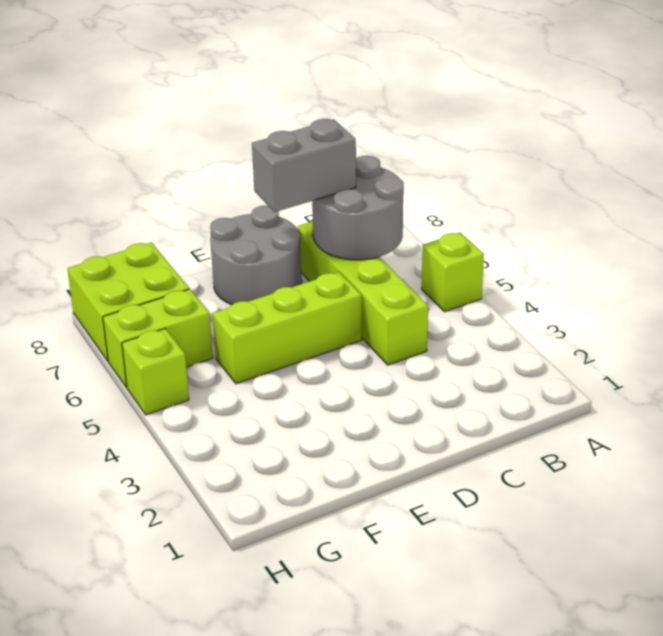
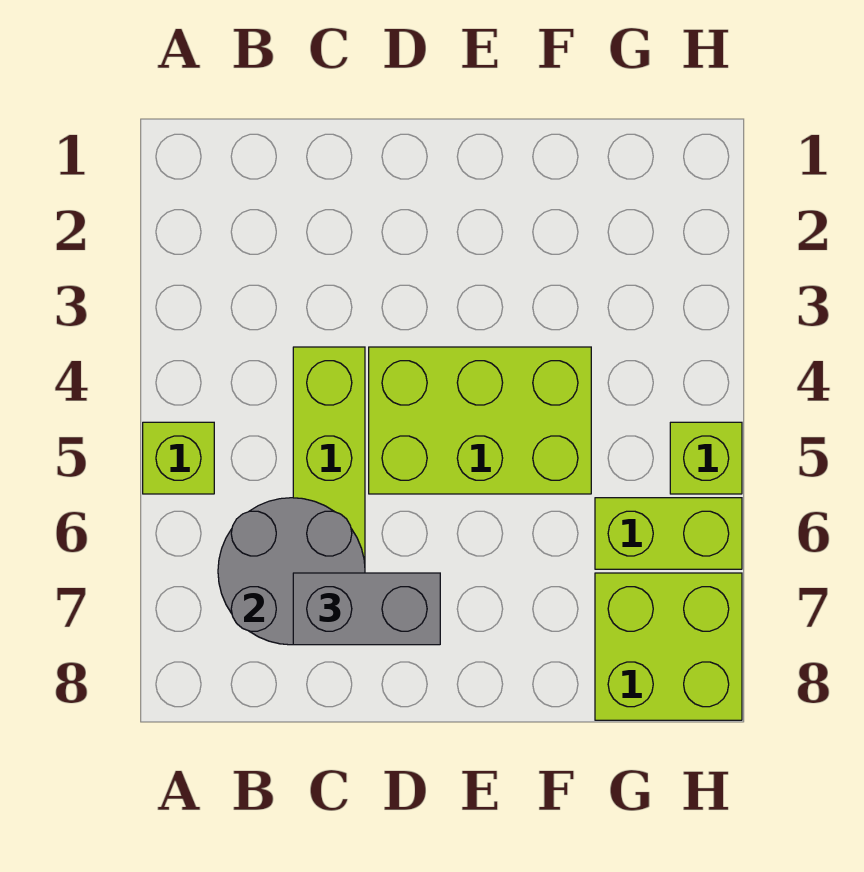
lime 1x3 brick [213,272,362,384] -> lime 2x3 brick [369,347,591,494]
grey 2x2 round brick [210,206,302,305] -> none

